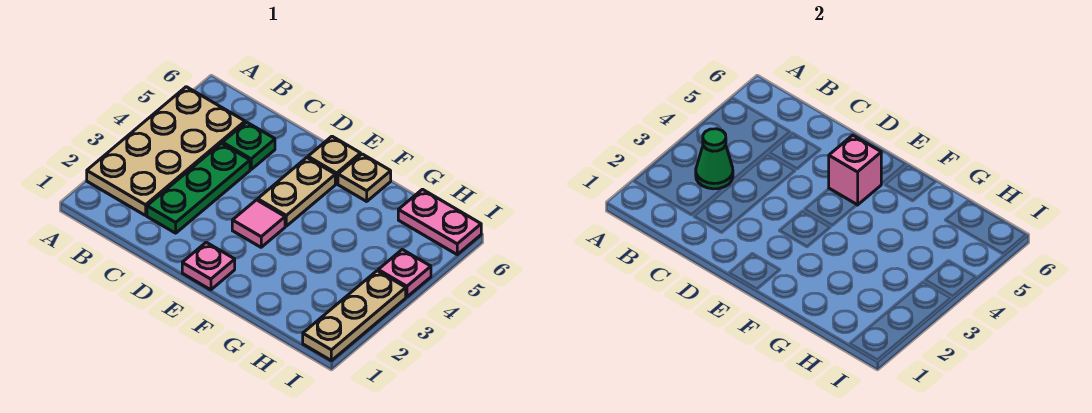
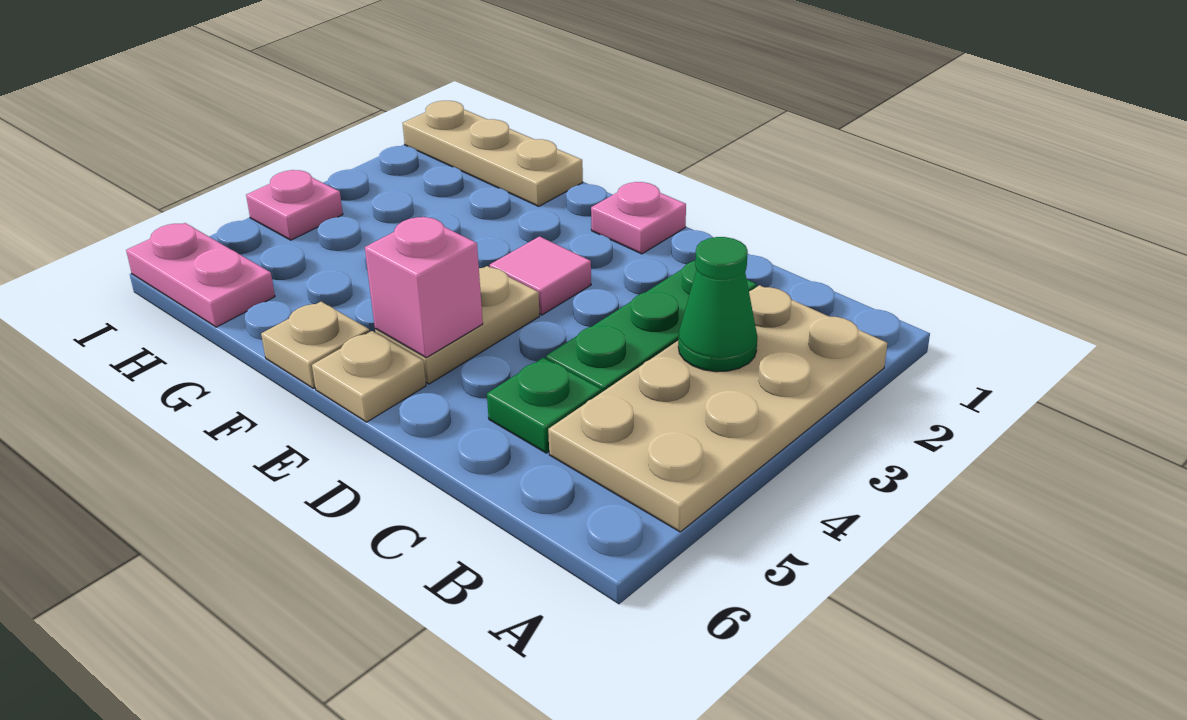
tan 1x3 plate [303,271,406,361] -> tan 1x3 plate turned to [403,101,583,206]

